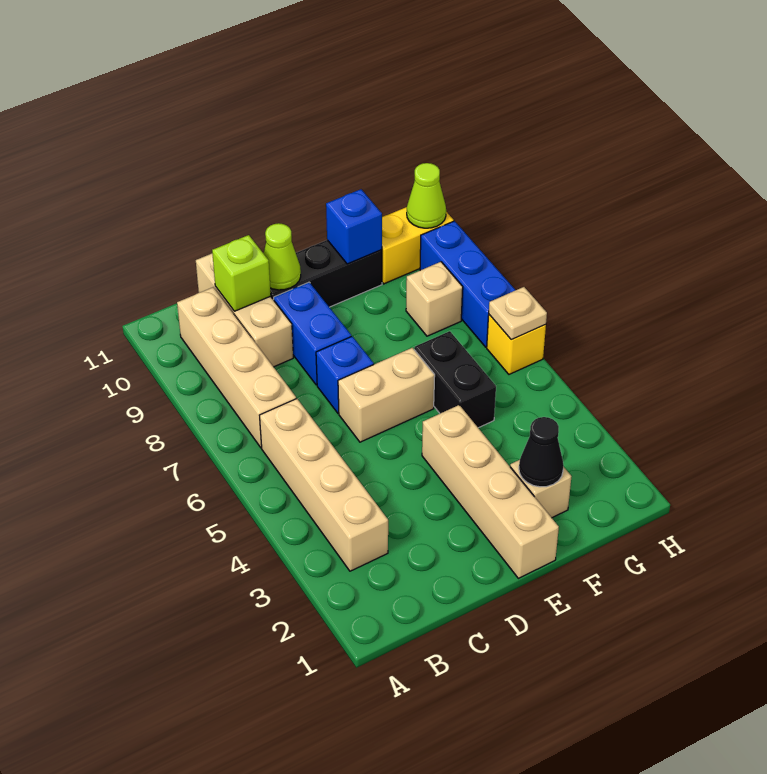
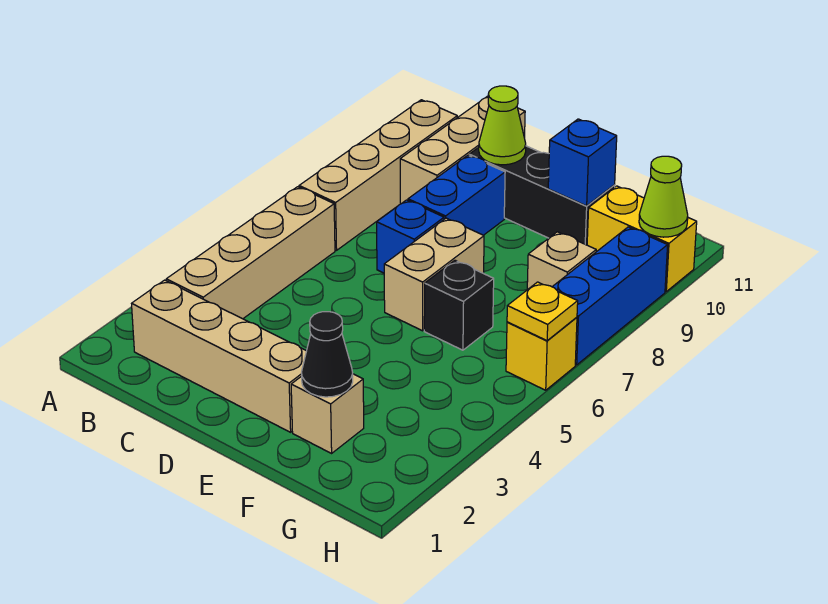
lime 1x1 brick [212,235,271,311] -> none
tan 1x2 brick [338,348,435,442] -> tan 1x2 brick turned to [384,218,484,331]
tan 1x4 brick [422,405,559,578] -> tan 1x4 brick turned to [132,280,306,432]
black 1x2 brick [414,331,496,428] -> black 1x1 brick [424,260,494,350]
tan 1x1 plate [489,287,547,340] -> yellow 1x1 plate [507,282,578,341]

